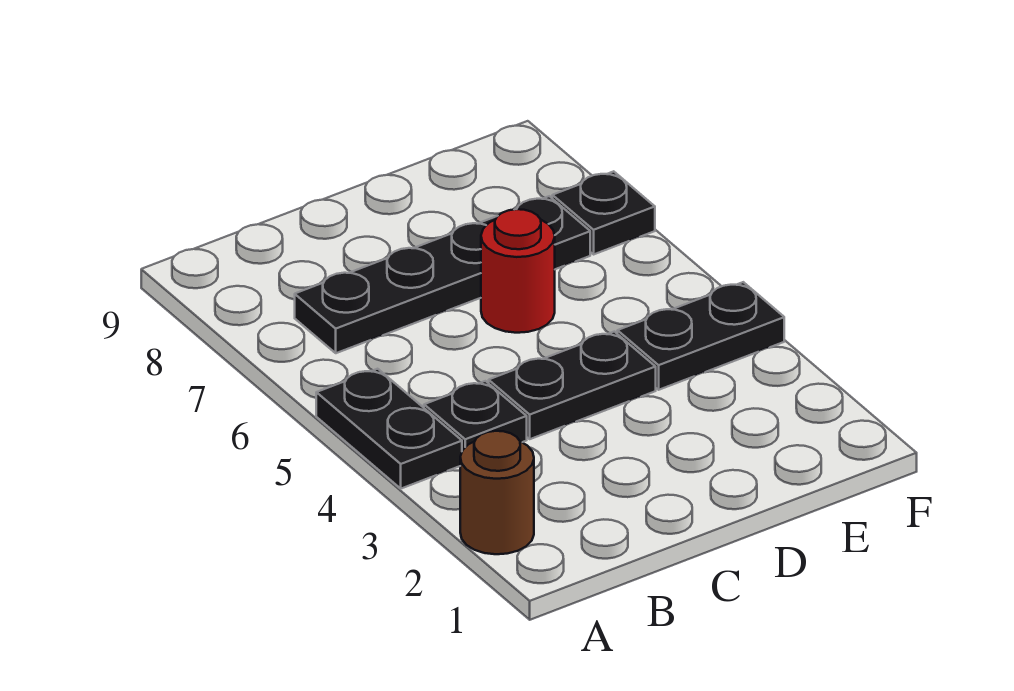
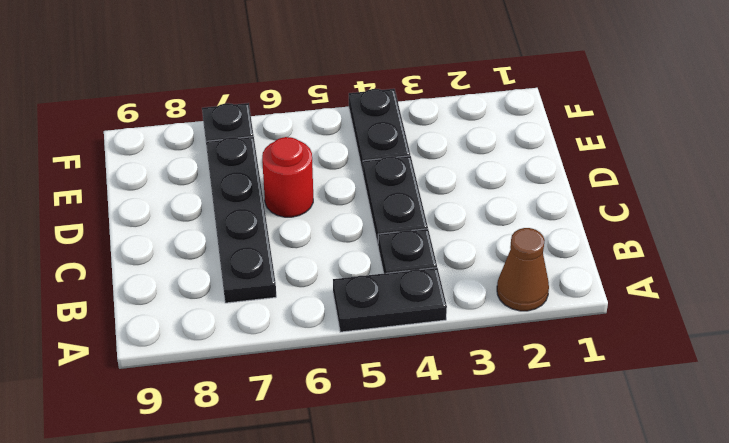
brown 1x1 round brick [460,431,534,554] -> brown 1x1 cone [497,228,549,311]

